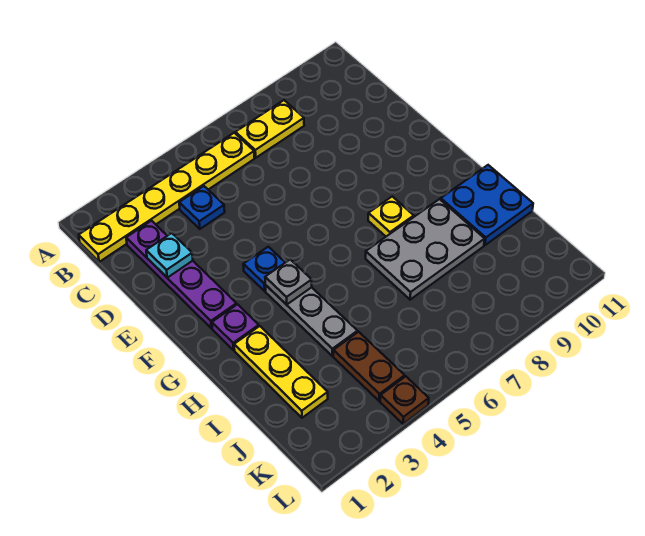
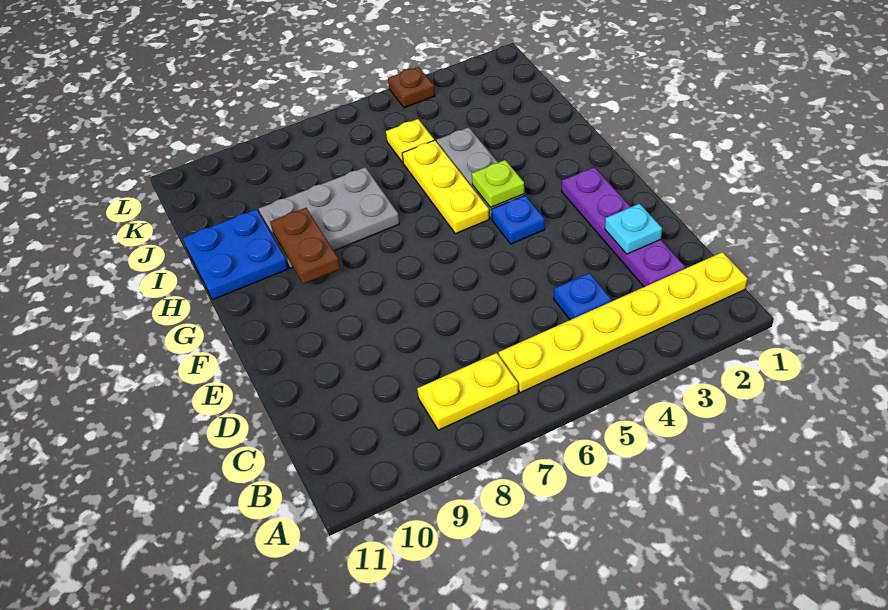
purple 1x1 plate [212,304,259,350] -> none
grey 1x1 plate [265,259,312,305] -> lime 1x1 plate [472,160,524,208]
yellow 1x1 plate [368,196,414,236] -> yellow 1x1 plate moved to [386,119,434,163]
yellow 1x3 plate [234,326,328,418] -> yellow 1x3 plate moved to [402,140,489,234]
brown 1x2 plate [333,332,405,401] -> brown 1x2 plate moved to [270,208,340,284]

